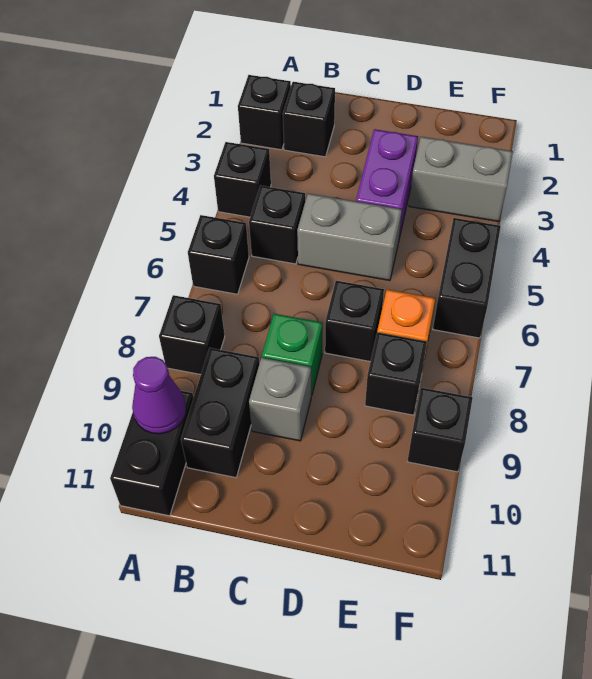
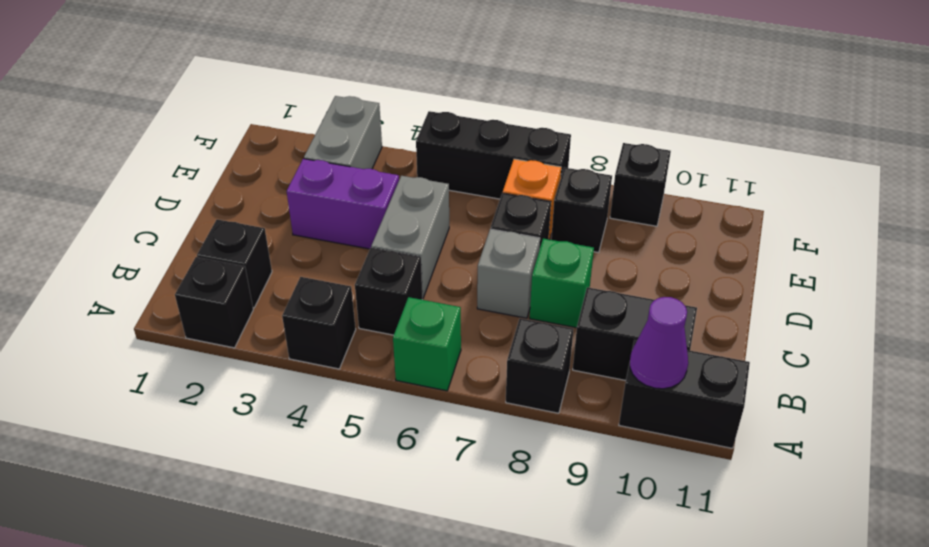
black 1x1 brick [188,215,249,294] -> green 1x1 brick [393,297,461,391]
grey 1x1 brick [249,358,311,441] -> grey 1x1 brick moved to [477,229,540,318]
black 1x2 brick [433,218,501,338] -> black 1x3 brick [416,111,571,199]

